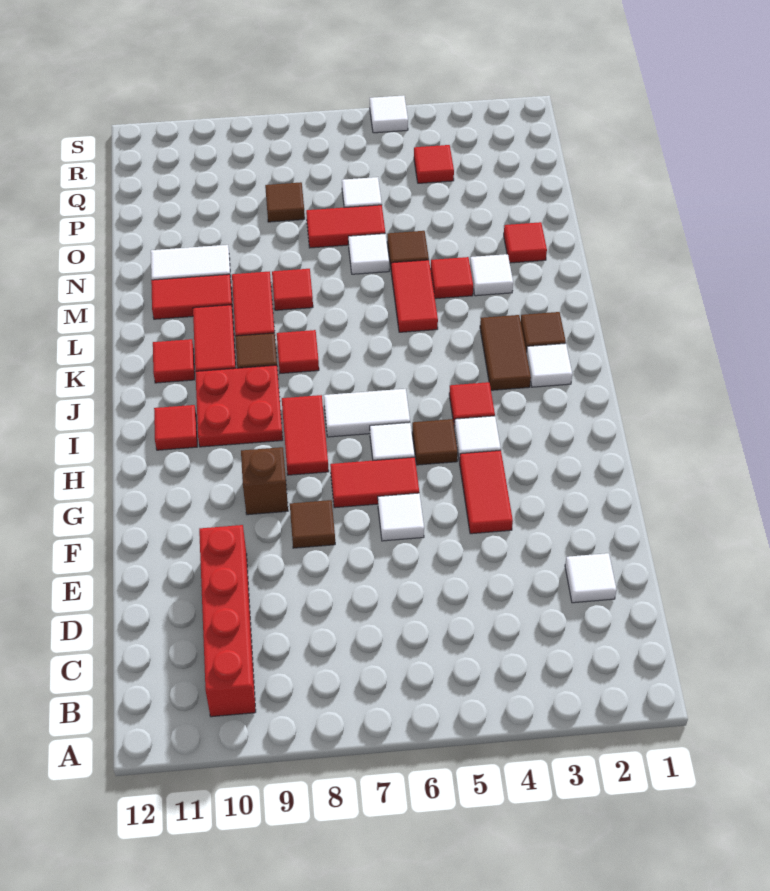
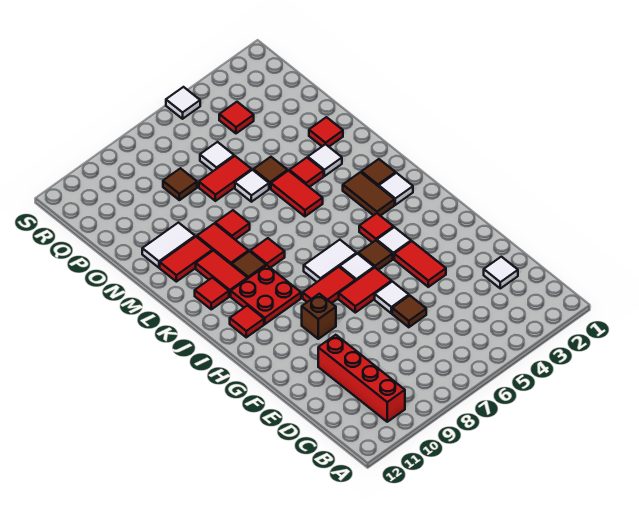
brown 1x1 tile [290,500,335,548] -> brown 1x1 tile moved to [392,295,426,327]
red 1x2 tile [282,395,329,475] -> red 1x2 tile turned to [303,267,356,303]

